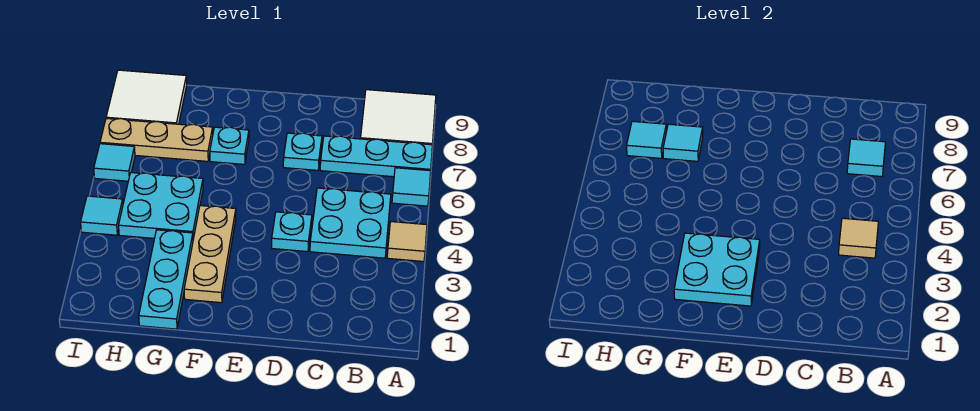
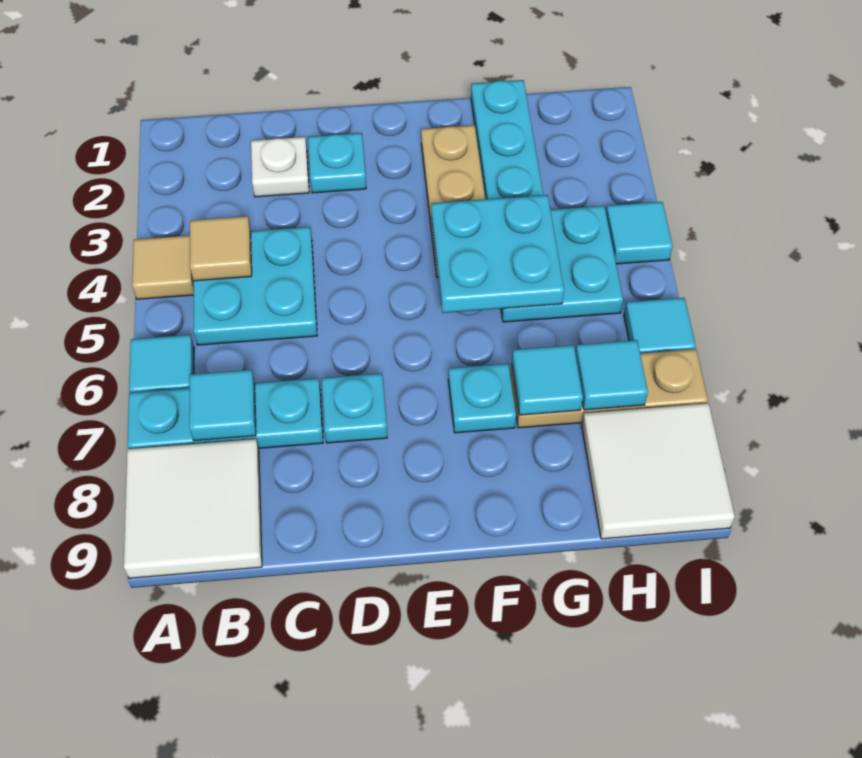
none -> white 1x1 plate [251,137,309,197]
cyan 1x1 plate [272,212,312,252] -> cyan 1x1 plate moved to [308,133,366,193]
cyan 2x2 plate [674,233,760,306] -> cyan 2x2 plate moved to [431,195,564,313]

